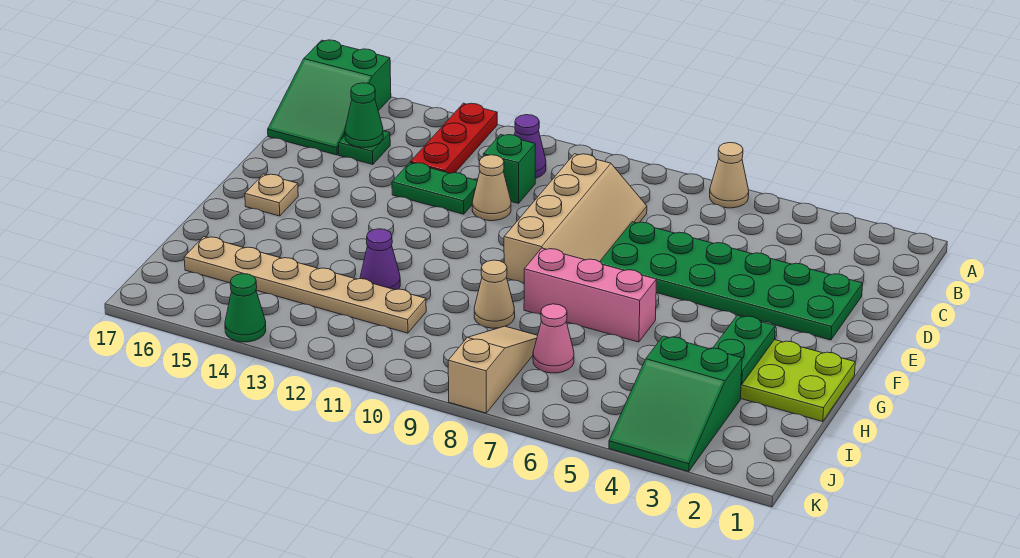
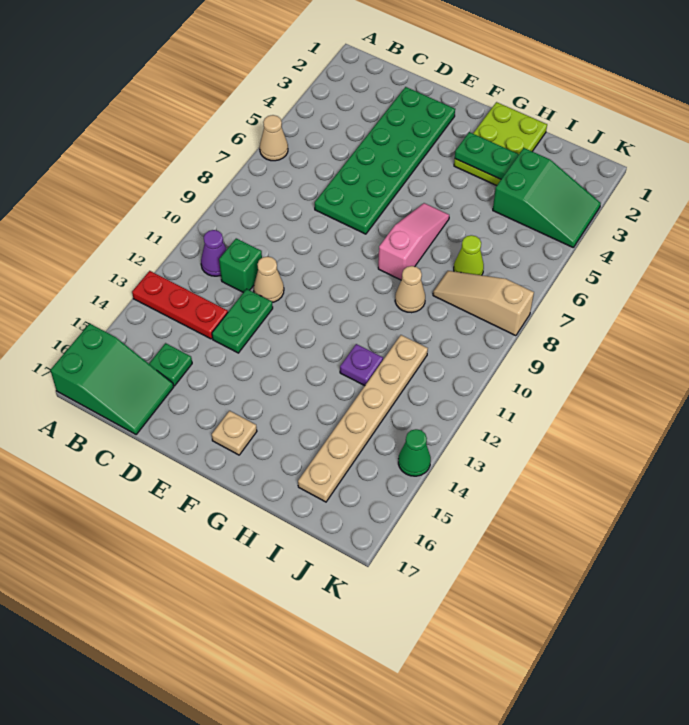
tan 2x4 slope [504,154,647,283] -> none
green 1x1 cone [345,83,383,147] -> none
pink 1x3 brick [524,248,657,342] -> pink 1x3 slope [378,203,449,280]
purple 1x1 cone [360,229,400,290] -> purple 1x1 plate [340,344,383,386]
pink 1x1 cone [533,304,574,373] -> lime 1x1 cone [454,235,484,275]

